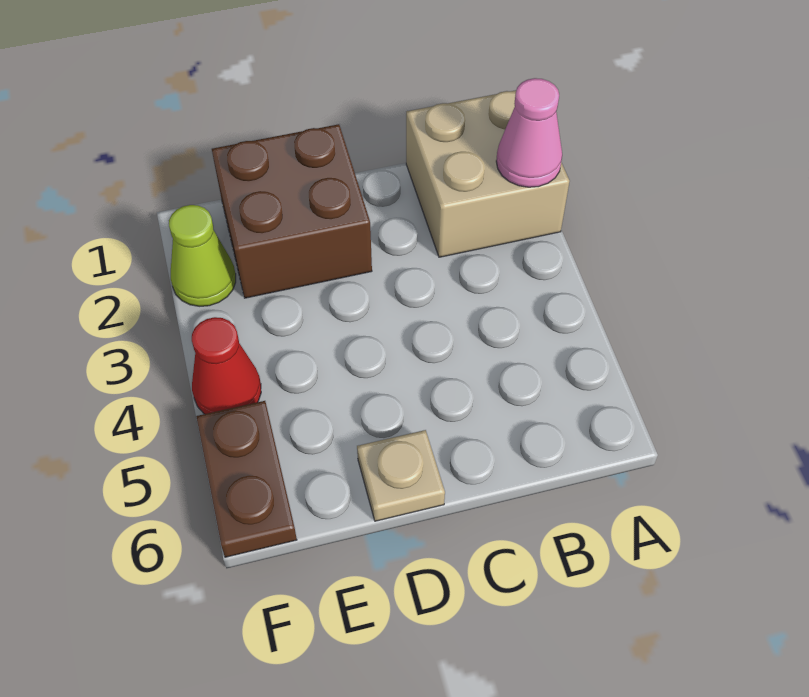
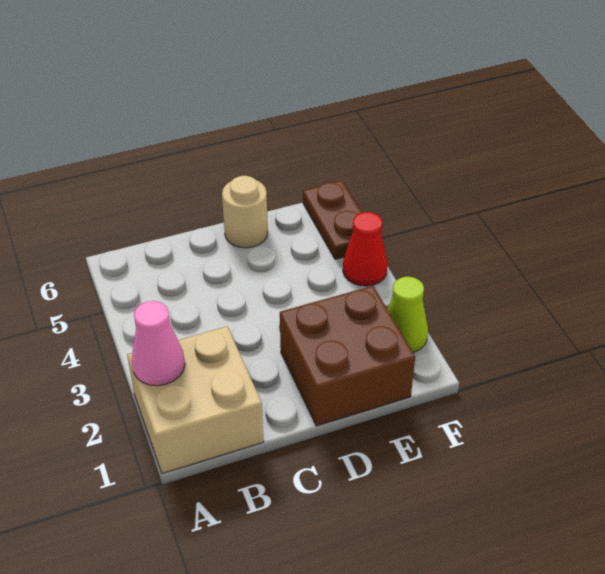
tan 1x1 plate [357,430,445,521] -> tan 1x1 round brick [222,176,268,248]

